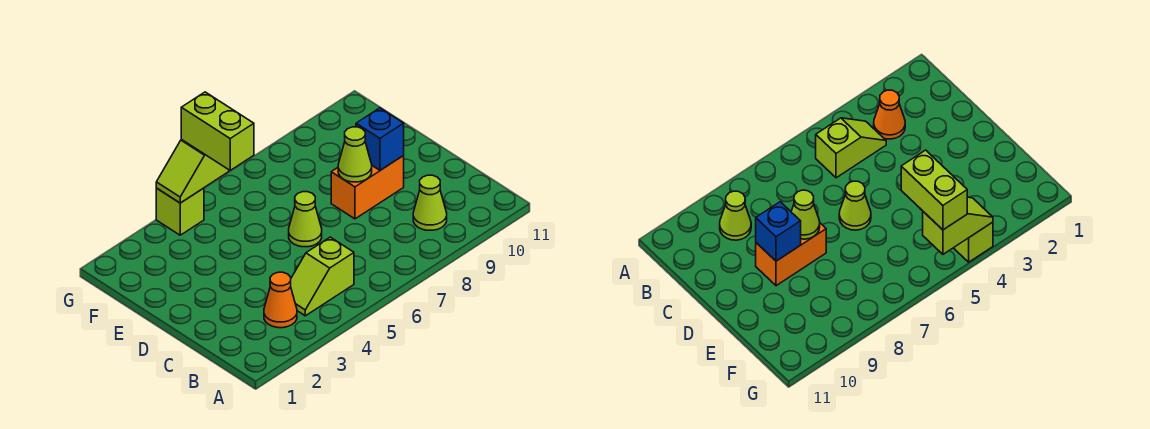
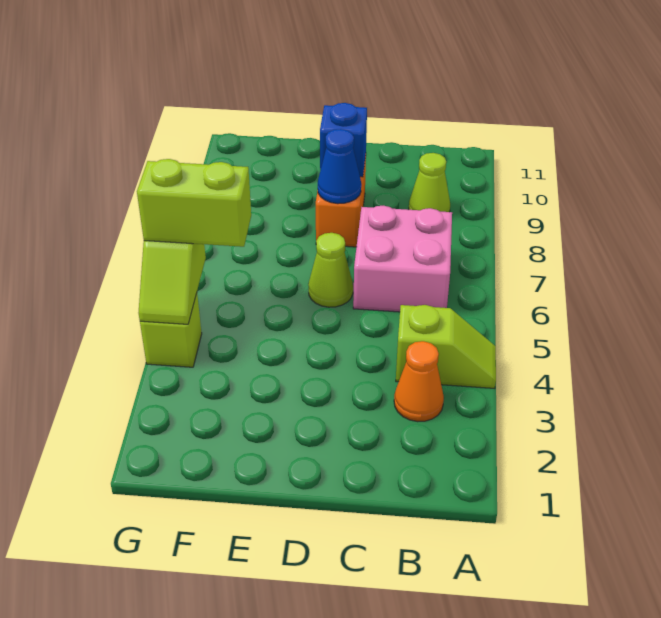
lime 1x2 slope [291,237,354,316] -> lime 1x2 slope turned to [396,305,496,388]
none -> pink 2x2 brick [353,206,452,312]
lime 1x1 cone [338,127,372,182] -> blue 1x1 cone [318,129,361,204]

